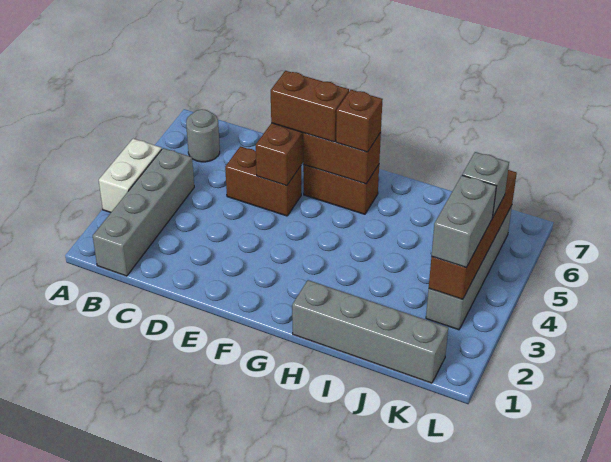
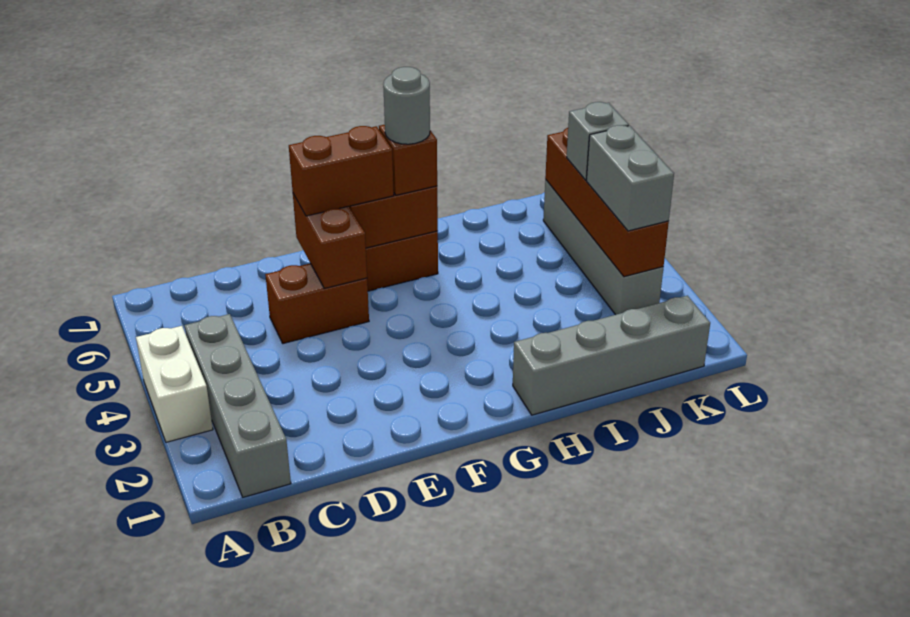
grey 1x1 round brick [186,109,220,162] -> grey 1x1 round brick moved to [383,67,430,144]

